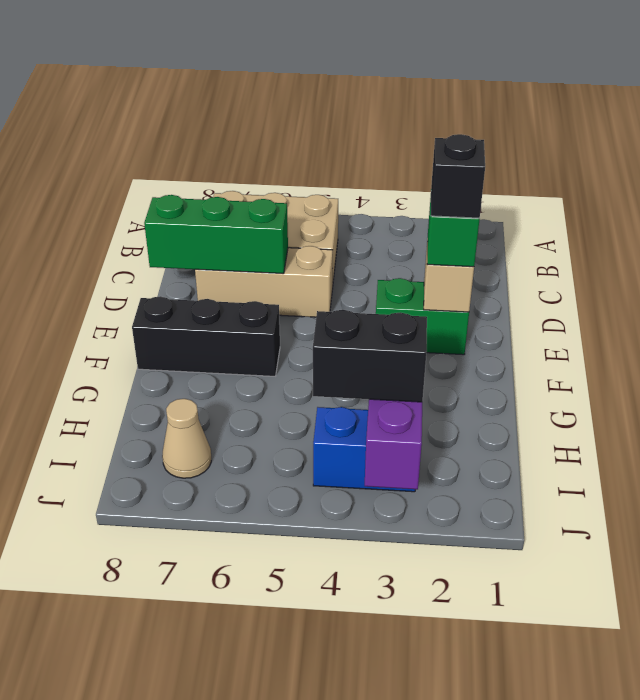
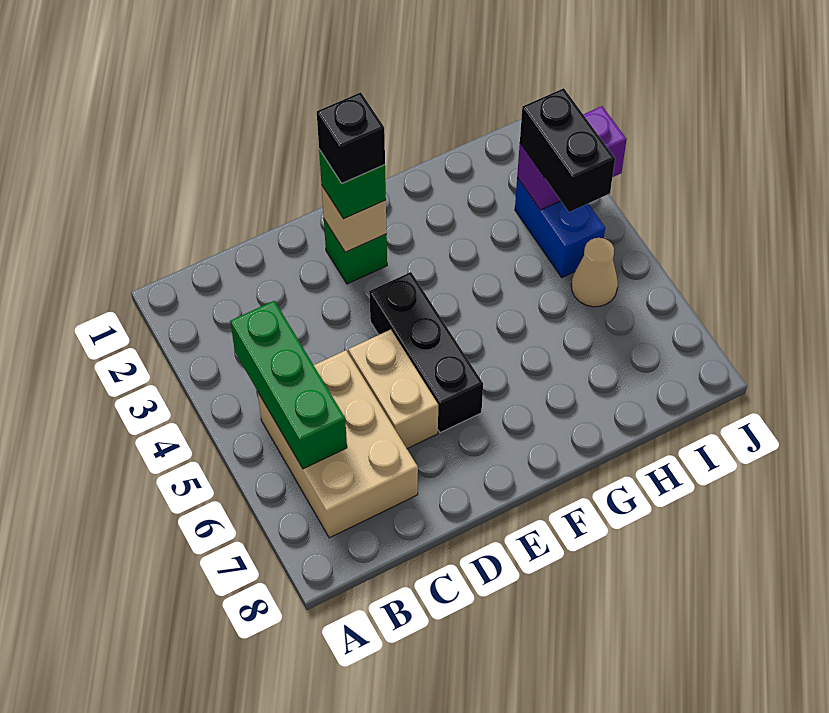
tan 1x3 brick [195,246,333,317] -> tan 1x2 brick [348,330,438,448]
green 1x3 brick [144,195,288,274] -> green 1x3 brick moved to [230,301,347,469]
green 1x2 brick [376,278,469,355] -> green 1x1 brick [324,220,387,284]
black 1x3 brick [132,296,280,376] -> black 1x3 brick moved to [369,272,483,433]
tan 1x1 cone [162,399,211,478] -> tan 1x1 cone moved to [571,238,618,307]

